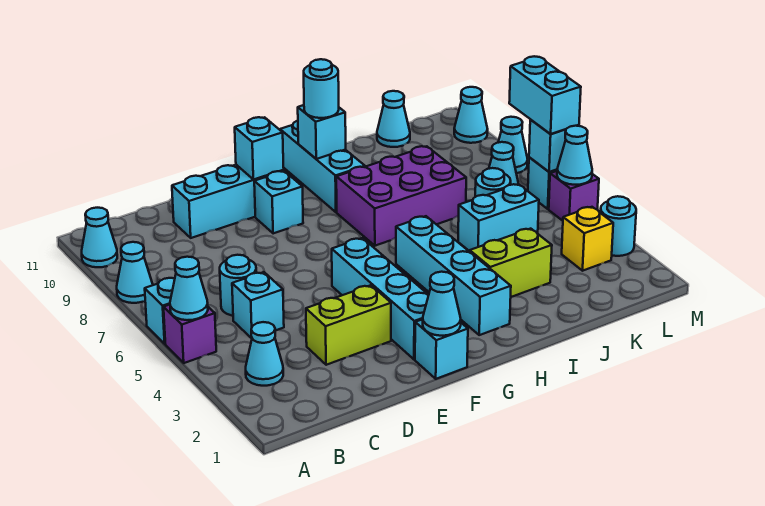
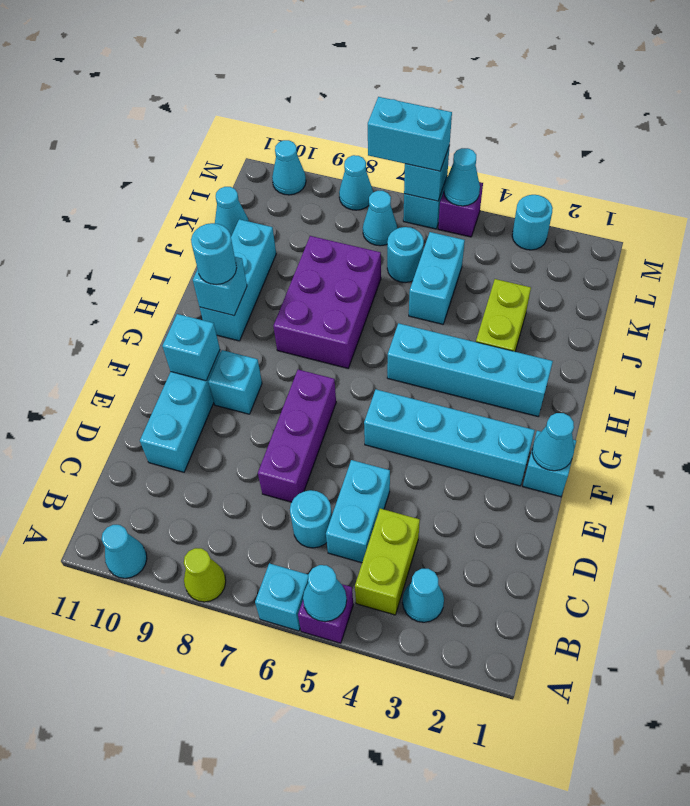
cyan 1x1 cone [117,242,153,303] -> lime 1x1 cone [184,548,226,602]
cyan 1x1 brick [232,272,284,338] -> cyan 1x2 brick [326,460,390,563]
lime 1x2 brick [306,285,391,365] -> lime 1x2 brick moved to [355,509,420,615]
none -> purple 1x3 brick [258,370,336,502]
cyan 1x3 brick [280,121,365,212] -> cyan 1x3 brick turned to [200,219,276,341]
yellow 1x1 brick [562,207,613,271] -> none

